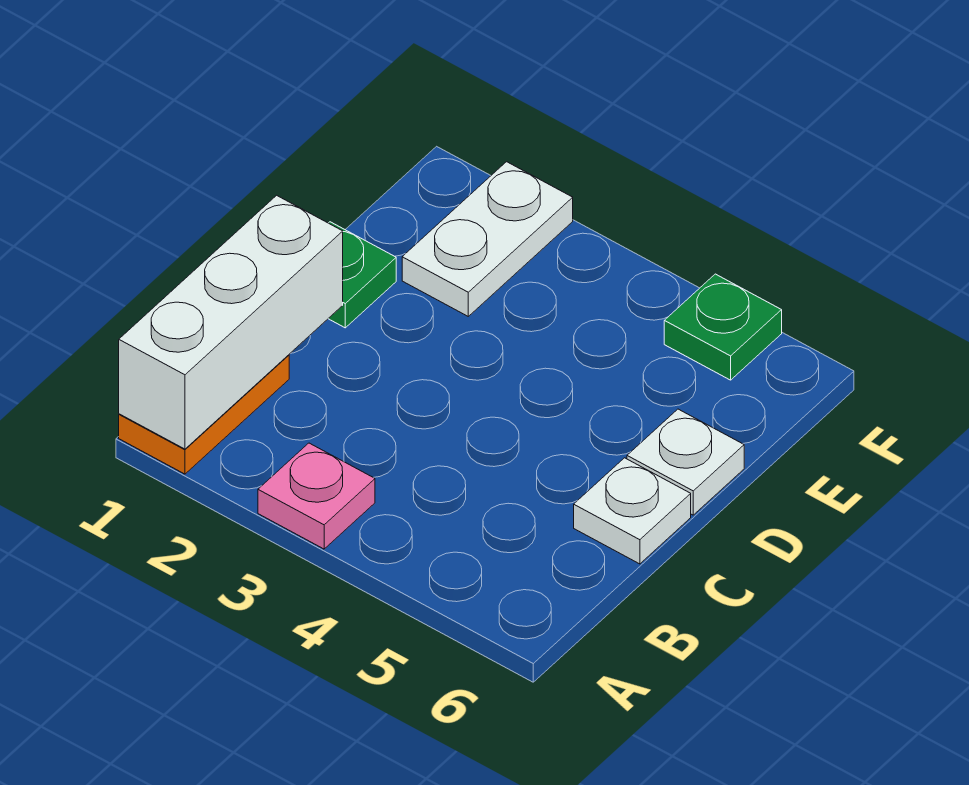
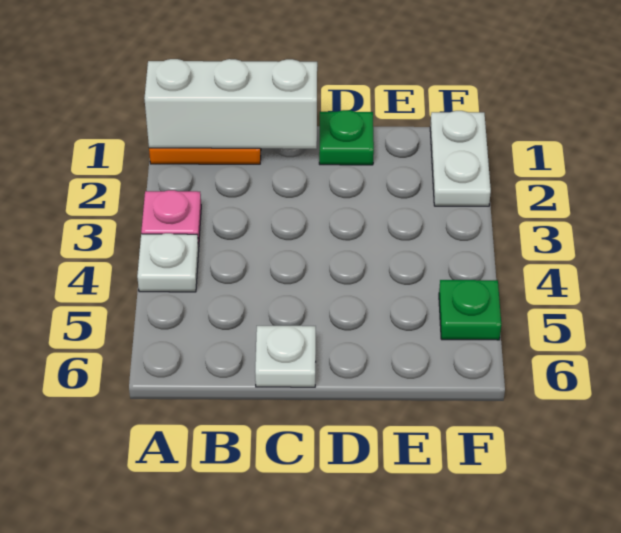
white 1x1 plate [627,409,744,515] -> white 1x1 plate moved to [137,233,199,292]
white 1x2 plate [402,162,573,316] -> white 1x2 plate turned to [430,111,491,206]

